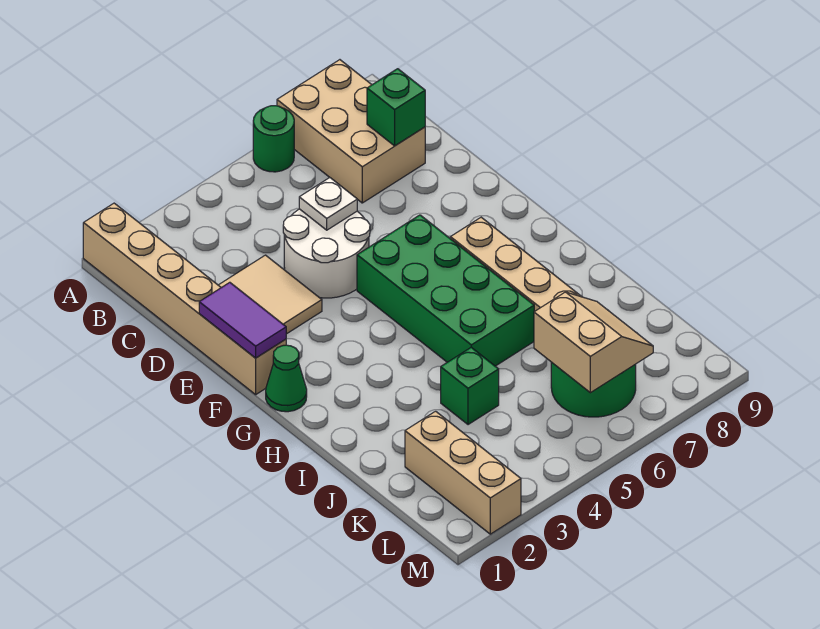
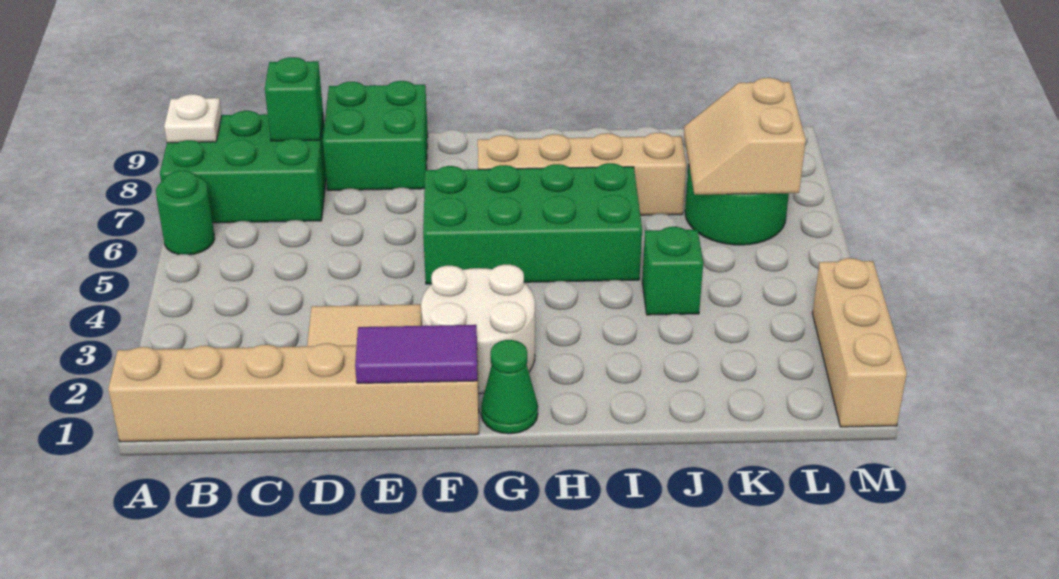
tan 2x3 brick [277,60,425,203] -> green 2x3 brick [160,111,326,223]
white 2x2 round brick [283,209,370,298] -> white 2x2 round brick moved to [421,265,535,394]
white 1x1 plate [299,177,357,230] -> white 1x1 plate moved to [164,94,222,143]
none -> green 2x2 brick [323,81,428,190]
tan 1x3 brick [405,411,521,534] -> tan 1x3 brick turned to [812,258,907,427]
tan 2x2 slope [534,292,653,393] -> tan 2x2 slope turned to [684,78,806,195]

